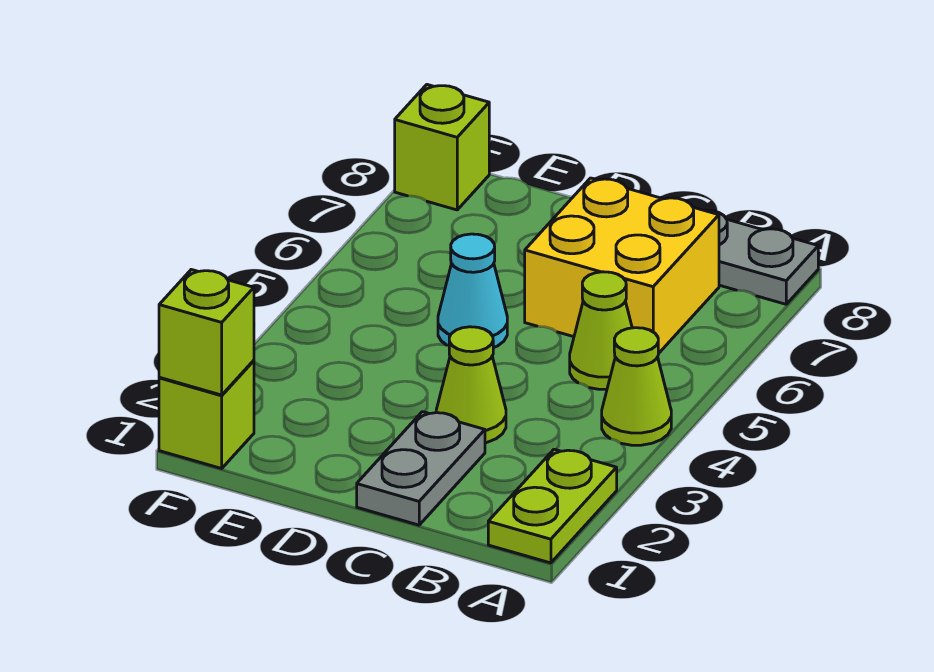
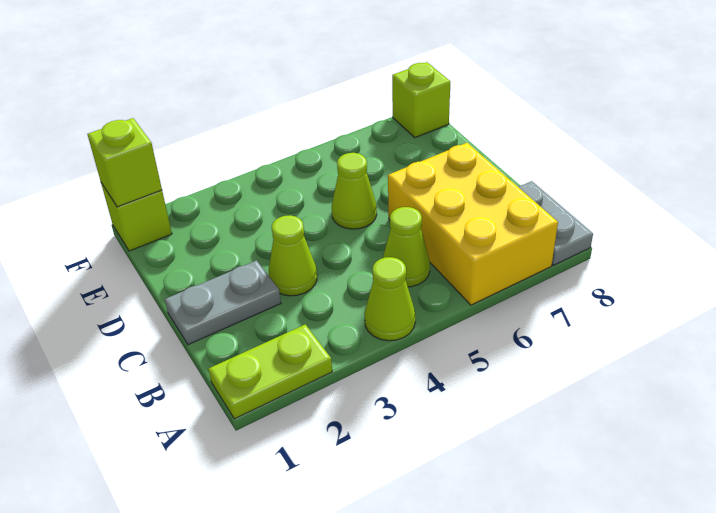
yellow 2x2 brick [525,178,719,354] -> yellow 2x3 brick [388,143,558,305]
cyan 1x1 cone [438,234,507,348] -> lime 1x1 cone [332,153,377,229]

